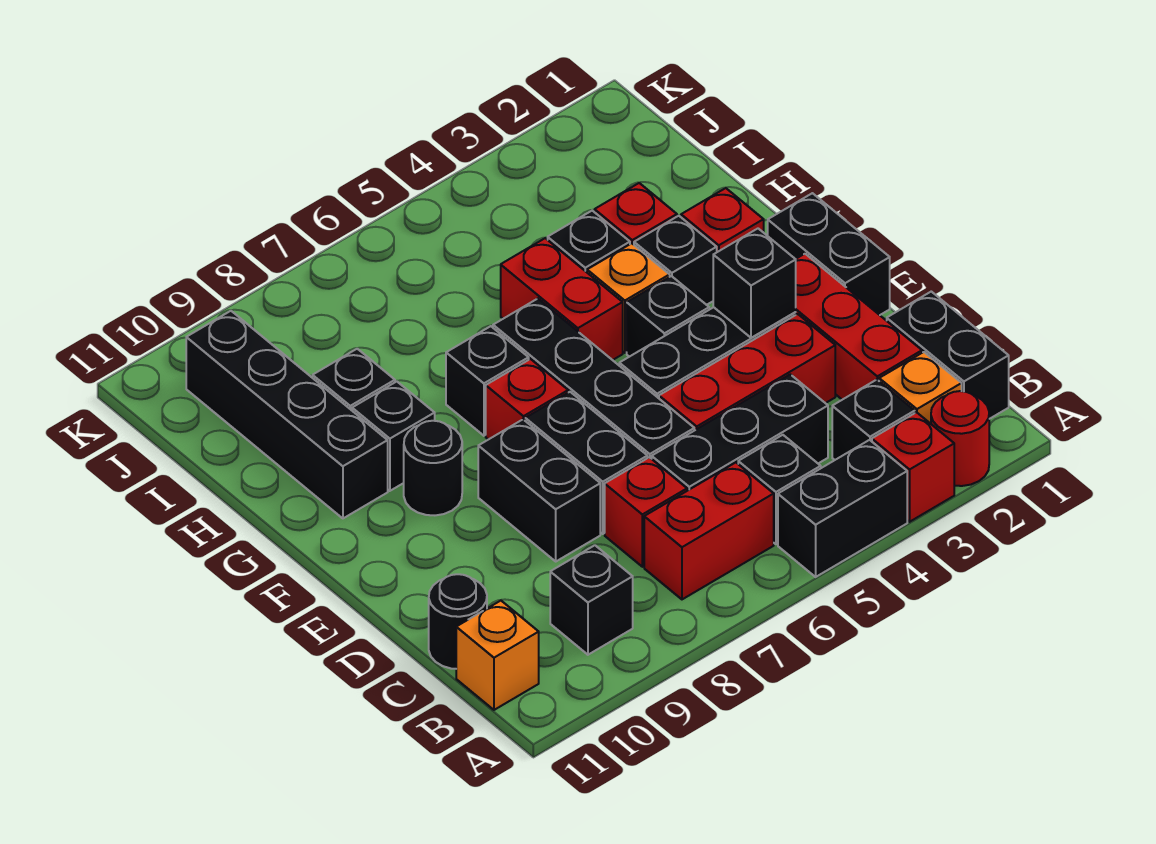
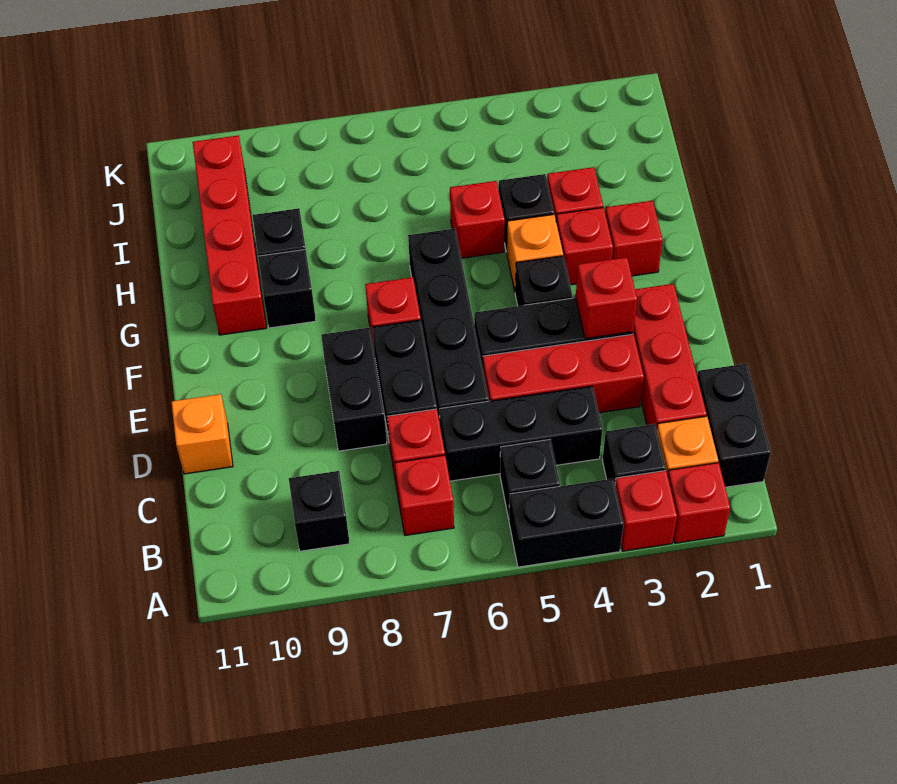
red 1x1 round brick [931,391,989,486] -> red 1x1 brick [668,463,730,543]
red 1x2 brick [644,463,774,599] -> red 1x1 brick [395,455,454,535]
orange 1x1 brick [456,601,539,710] -> orange 1x1 brick moved to [172,394,233,474]
black 1x1 round brick [429,574,487,669] -> none
black 1x2 brick [768,193,890,315] -> none
black 1x1 brick [713,229,796,338] -> red 1x1 brick [576,257,637,339]
black 1x1 round brick [404,421,462,515] -> none
black 1x1 brick [634,216,717,305] -> red 1x1 brick [556,208,613,285]
red 1x2 brick [501,238,623,360] -> red 1x1 brick [450,181,505,258]
black 1x1 brick [446,326,529,436] -> none
black 1x4 brick [186,311,388,518] -> red 1x4 brick [193,135,266,335]

